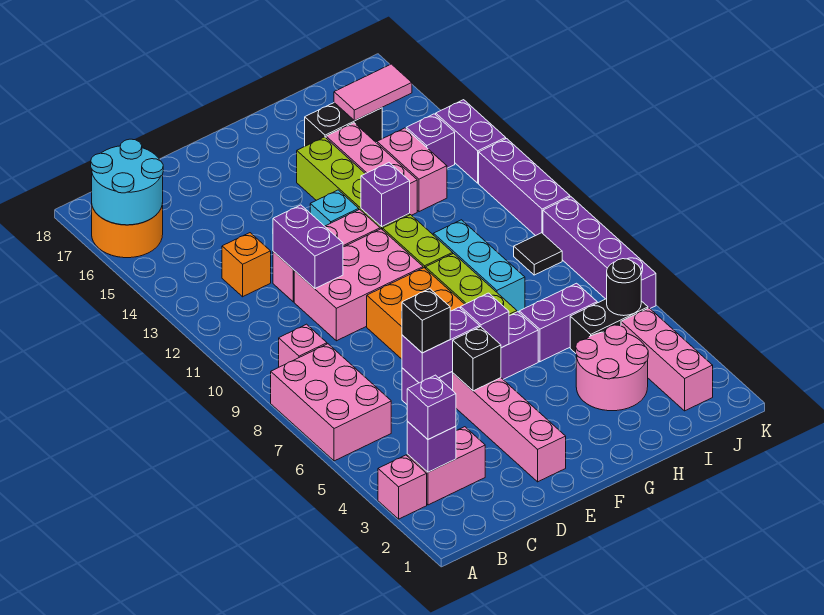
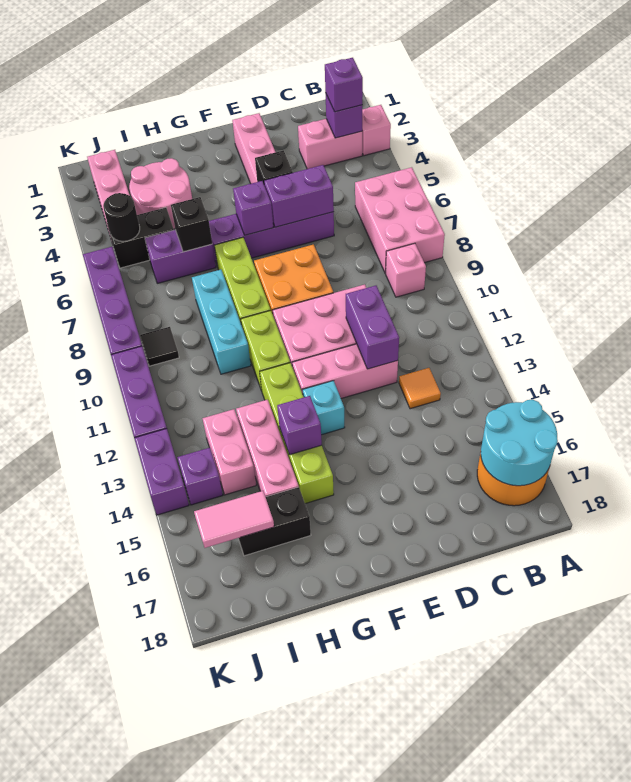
orange 1x1 brick [222,233,271,297] -> orange 1x1 tile [399,368,441,409]
black 1x1 brick [402,289,450,353] -> black 1x1 brick moved to [171,197,212,252]
purple 1x1 brick [361,163,410,227] -> purple 1x1 brick moved to [277,396,322,455]

